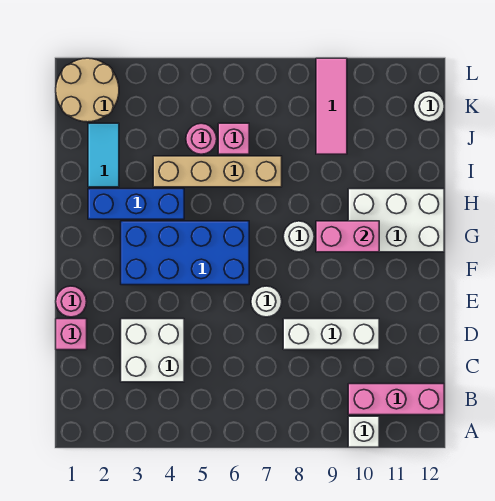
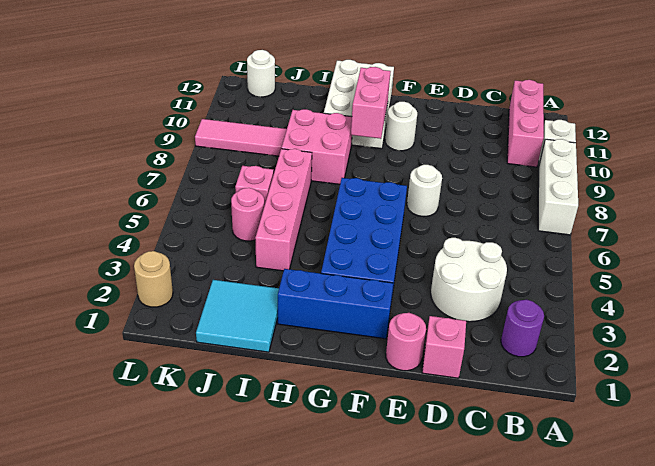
none -> purple 1x1 round brick [501,300,544,357]
white 2x2 brick [121,319,184,382] -> white 2x2 round brick [431,238,507,322]
white 1x3 brick [283,319,379,350] -> white 1x3 brick moved to [538,139,578,235]
white 1x1 round brick [283,221,314,252] -> white 1x1 round brick moved to [385,102,417,151]
blue 1x3 brick [88,189,184,219] -> blue 1x3 brick turned to [278,269,393,339]
none -> pink 2x2 brick [281,109,352,184]
cyan 1x2 tile [88,123,119,187] -> cyan 2x2 tile [196,280,279,352]
tan 1x4 brick [153,156,282,187] -> pink 1x4 brick [255,149,312,271]
tan 2x2 round brick [56,58,119,122] -> tan 1x1 round brick [134,251,173,307]

